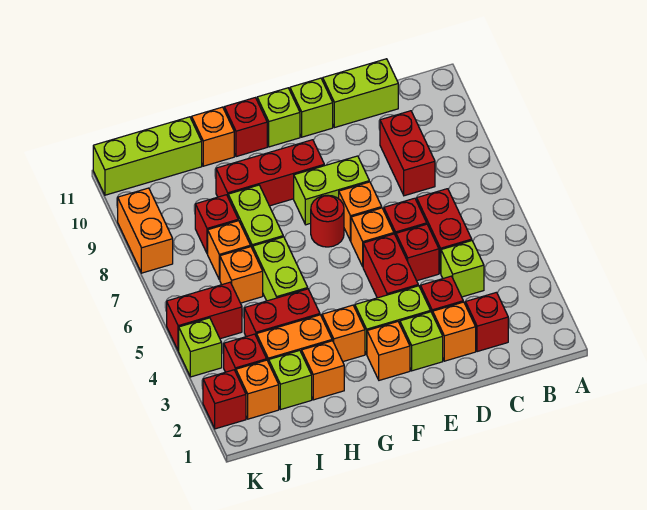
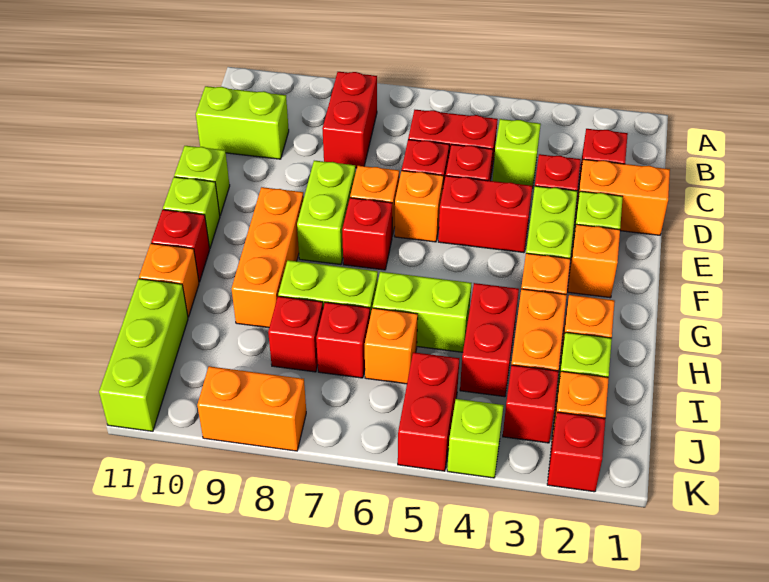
red 1x2 brick [380,111,435,196] -> red 1x2 brick turned to [322,72,377,168]
lime 1x2 brick [323,59,398,128] -> lime 1x2 brick turned to [196,86,289,159]
orange 1x1 brick [433,302,476,361] -> orange 1x2 brick [575,159,670,235]
red 1x1 round brick [311,195,344,247] -> red 1x1 brick [342,198,392,270]
red 1x3 brick [216,140,324,206] -> orange 1x3 brick [232,187,304,328]
orange 1x1 brick [208,221,251,280] -> red 1x1 brick [316,302,370,378]

